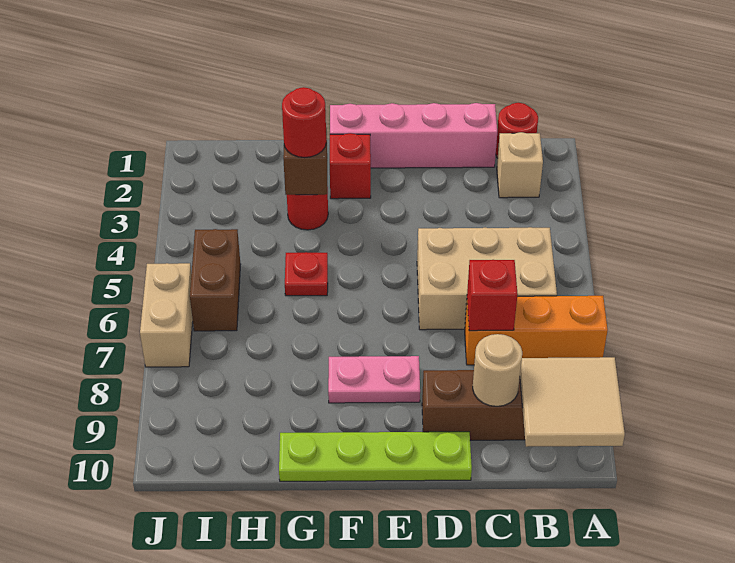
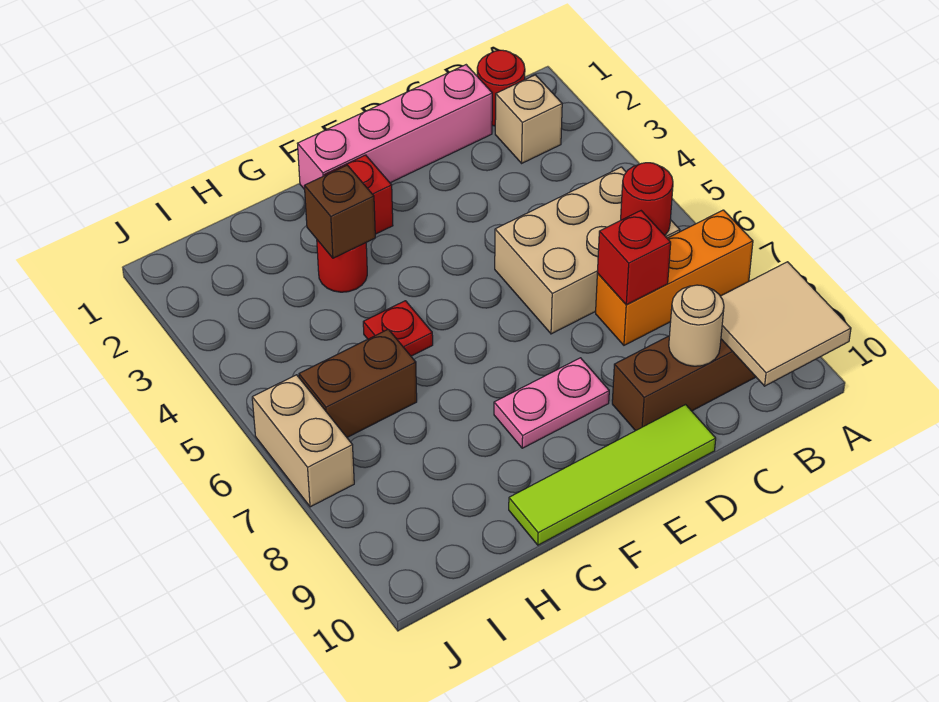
lime 1x4 plate [279,432,472,481] -> lime 1x4 tile [509,405,716,545]
red 1x1 round brick [282,87,326,158] -> red 1x1 round brick moved to [621,163,673,235]
brown 1x2 brick [190,229,241,331] -> brown 1x2 brick turned to [299,329,417,437]

